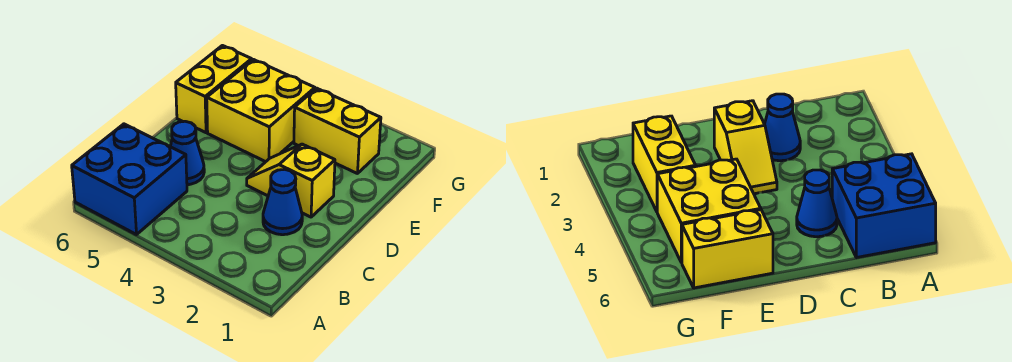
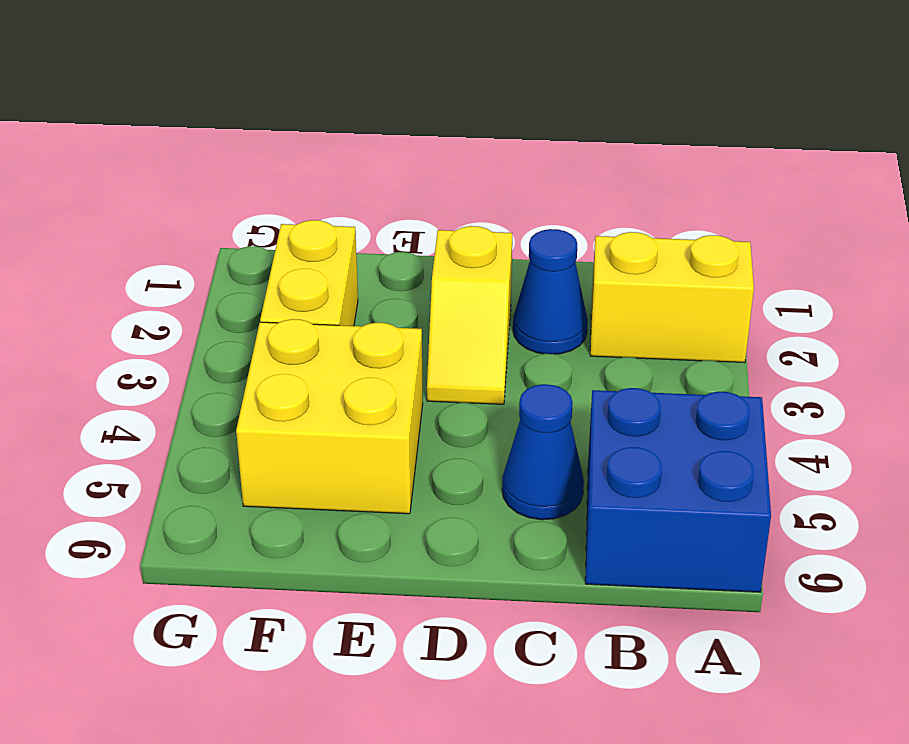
yellow 1x2 brick [176,46,252,133] -> yellow 1x2 brick moved to [590,232,754,363]

